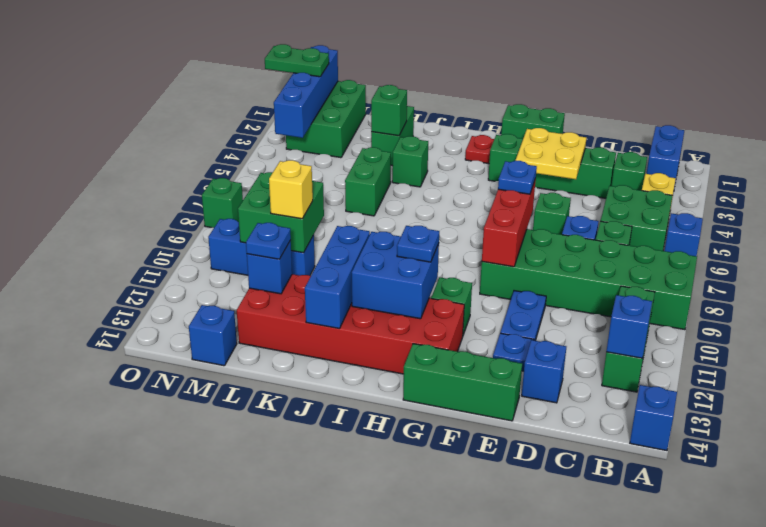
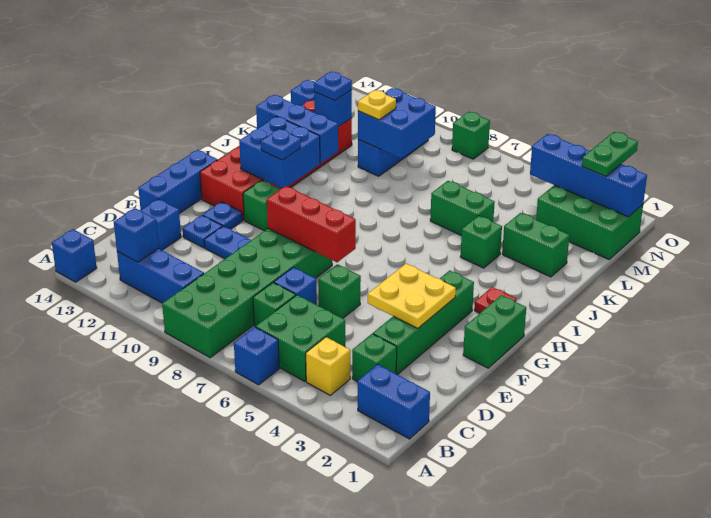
green 1x3 brick [602,286,655,392] -> blue 1x3 brick [117,249,204,303]
green 1x3 brick [403,344,522,421] -> blue 1x3 brick [138,150,218,213]
blue 1x1 plate [498,161,537,194] -> blue 1x1 plate moved to [203,202,242,229]
green 1x1 brick [371,85,407,136] -> none
green 2x2 brick [238,172,324,253] -> blue 2x2 brick [358,88,436,158]
yellow 1x1 brick [269,160,313,219] -> yellow 1x1 plate [358,90,396,120]

